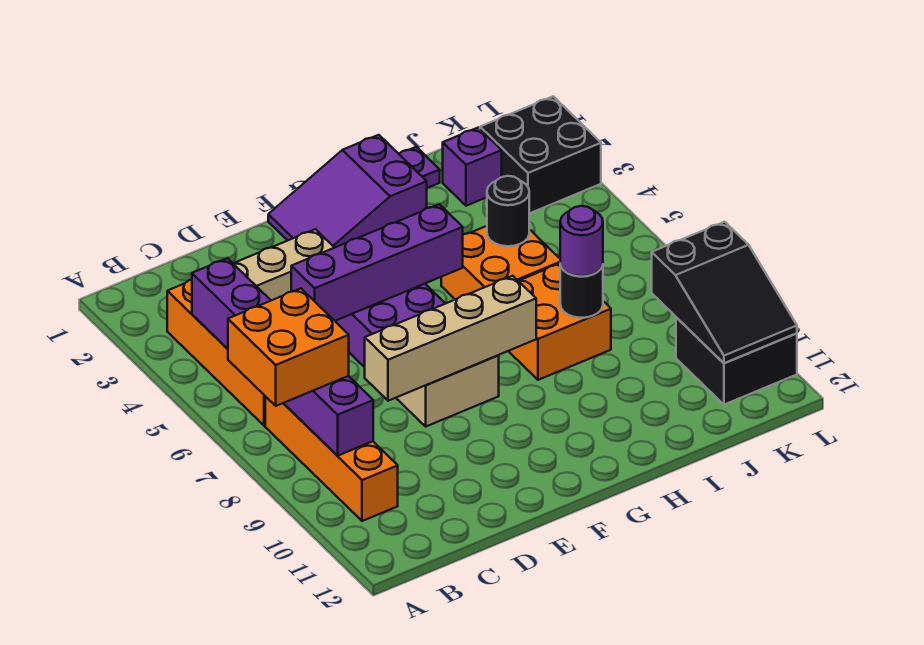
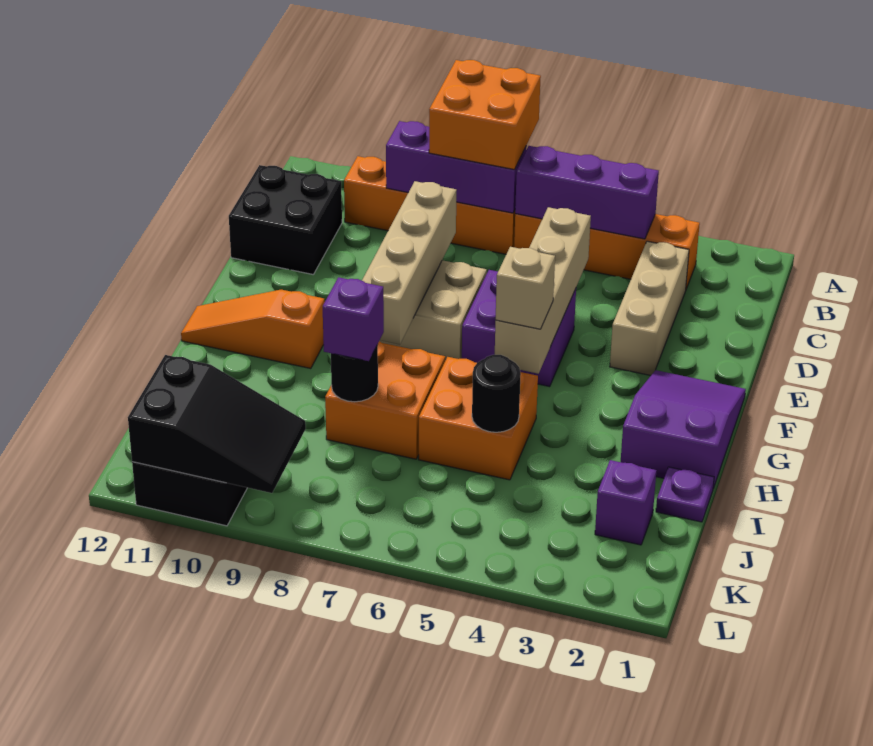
purple 1x4 brick [291,204,463,321] -> tan 1x4 brick [495,207,591,374]
none -> tan 1x1 brick [496,247,555,329]
none -> orange 1x3 slope [181,290,325,369]
purple 1x1 round brick [560,206,603,276] -> purple 1x1 brick [323,277,384,361]
black 2x2 brick [480,96,601,214] -> black 2x2 brick moved to [229,165,342,274]
black 2x3 slope [652,222,797,363] -> black 2x3 slope turned to [128,355,306,493]

